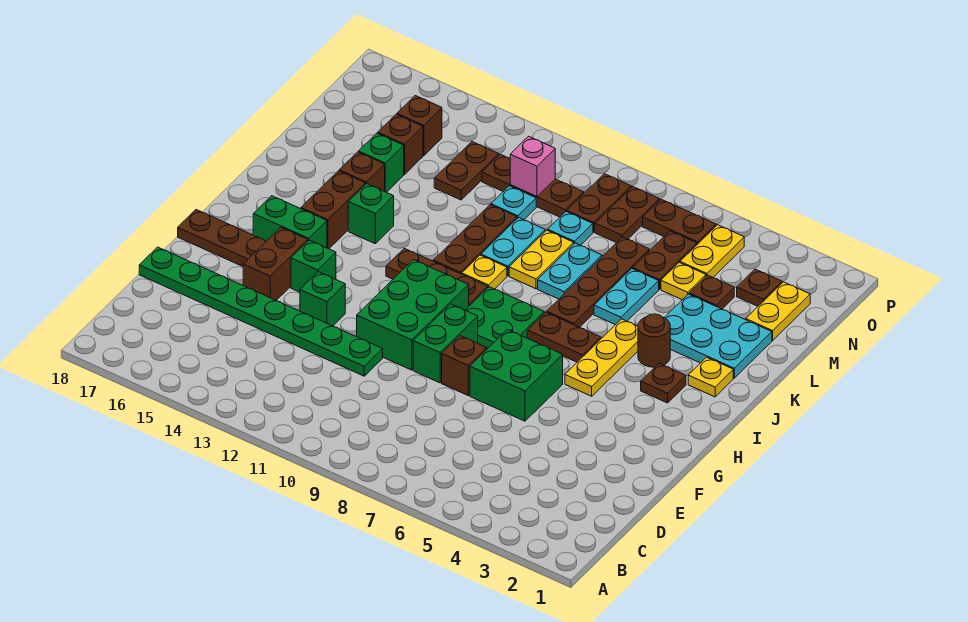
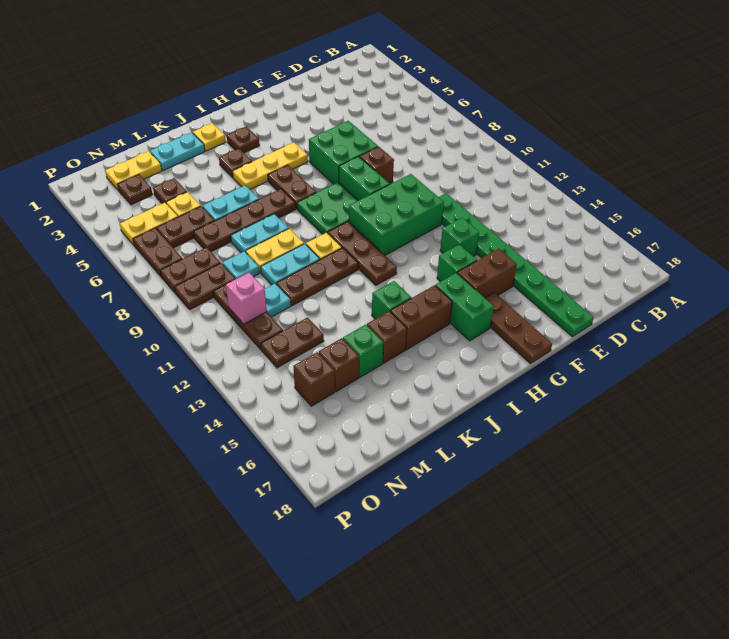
green 1x2 brick [413,304,478,383] -> green 1x2 brick turned to [339,157,390,200]
brown 1x1 round brick [638,314,670,367] -> brown 1x1 plate [219,149,252,177]
cyan 2x3 plate [664,294,772,378] -> cyan 1x2 plate [150,132,205,170]

